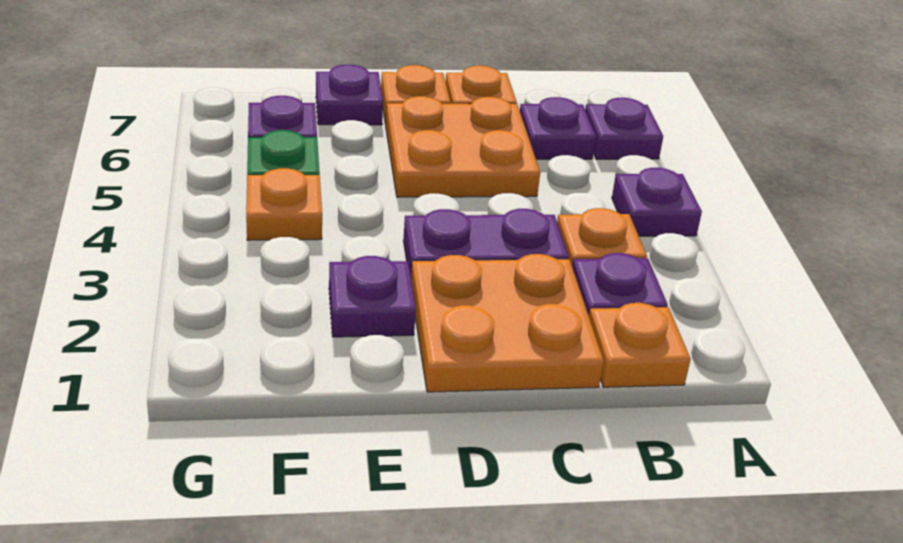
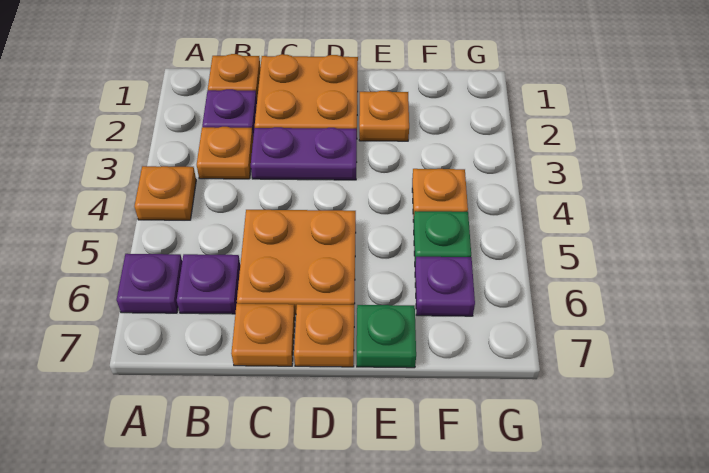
purple 1x1 plate [612,168,702,236] -> orange 1x1 plate [134,166,196,220]
purple 1x1 plate [329,256,416,337] -> orange 1x1 plate [359,91,409,141]
purple 1x1 plate [316,65,383,125] -> green 1x1 plate [357,305,416,368]

